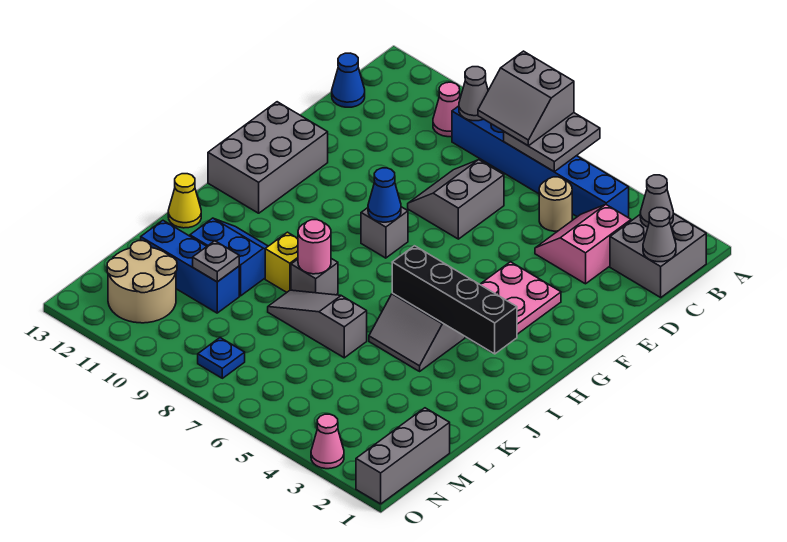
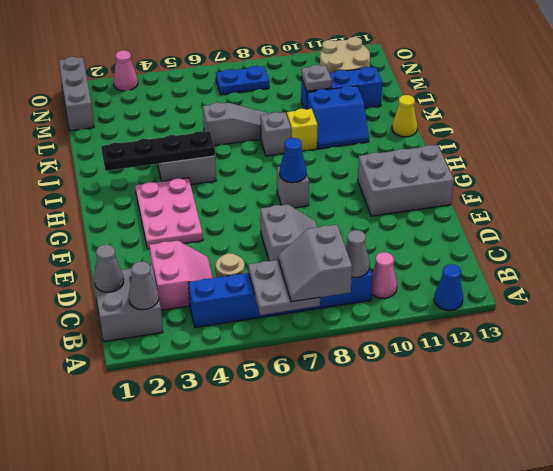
grey 2x2 slope [478,51,574,146] -> grey 2x2 slope turned to [278,225,352,302]
blue 1x1 cone [332,53,365,107] -> blue 1x1 cone moved to [434,264,463,311]
grey 2x3 brick [208,102,328,213] -> grey 2x3 brick turned to [358,145,454,216]
black 1x4 brick [392,246,517,354] -> black 1x4 plate [101,131,215,171]
pink 1x1 round brick [298,220,331,274] -> none
blue 1x1 plate [198,338,245,378] -> blue 1x2 plate [216,66,269,95]

